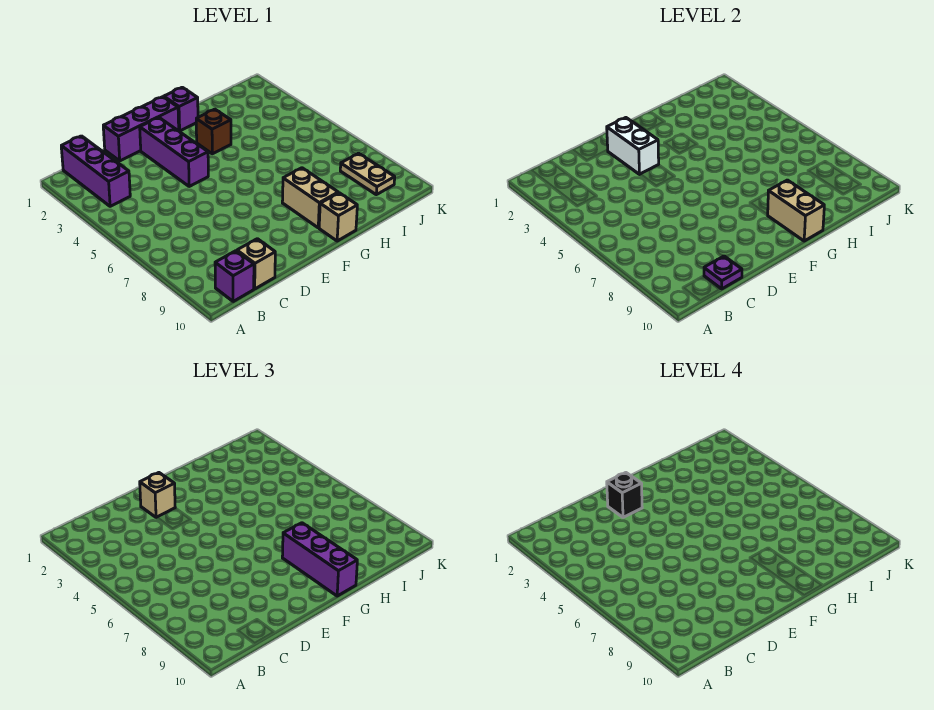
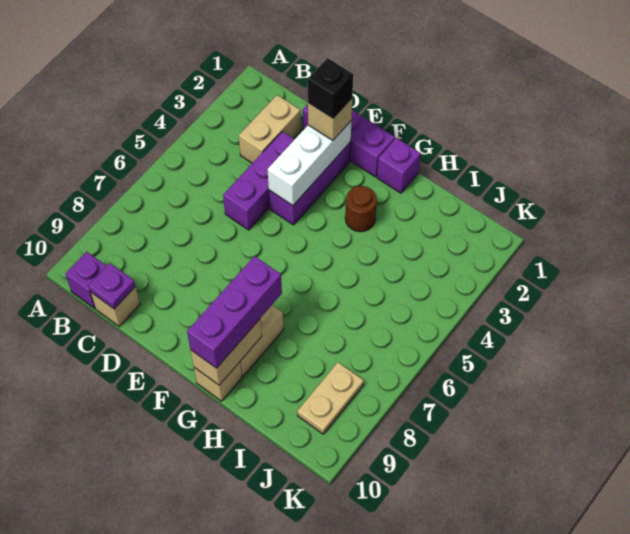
purple 1x3 brick [61,136,130,206] -> purple 1x3 brick moved to [223,131,295,230]
none -> tan 1x2 brick [239,95,301,163]
white 1x2 brick [607,118,659,174] -> white 1x3 brick [268,121,351,205]
brown 1x1 brick [196,109,231,154] -> brown 1x1 round brick [345,186,377,232]

